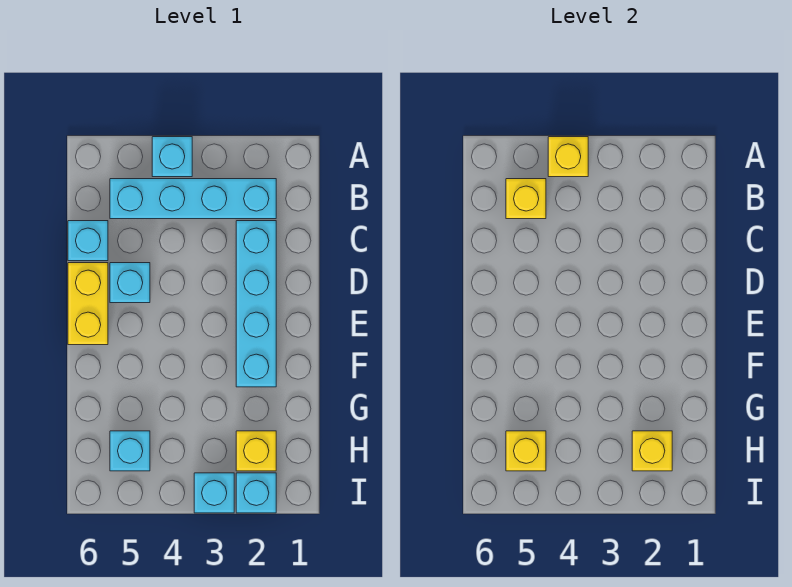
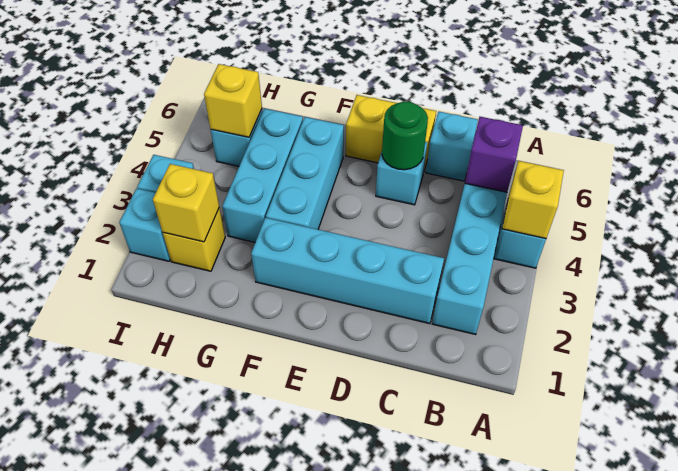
yellow 1x1 brick [506,179,546,219] -> purple 1x1 brick [465,117,523,192]
none -> green 1x1 round brick [382,101,428,170]
none -> cyan 1x3 brick [266,117,344,229]
none -> cyan 1x3 brick [222,109,303,242]

